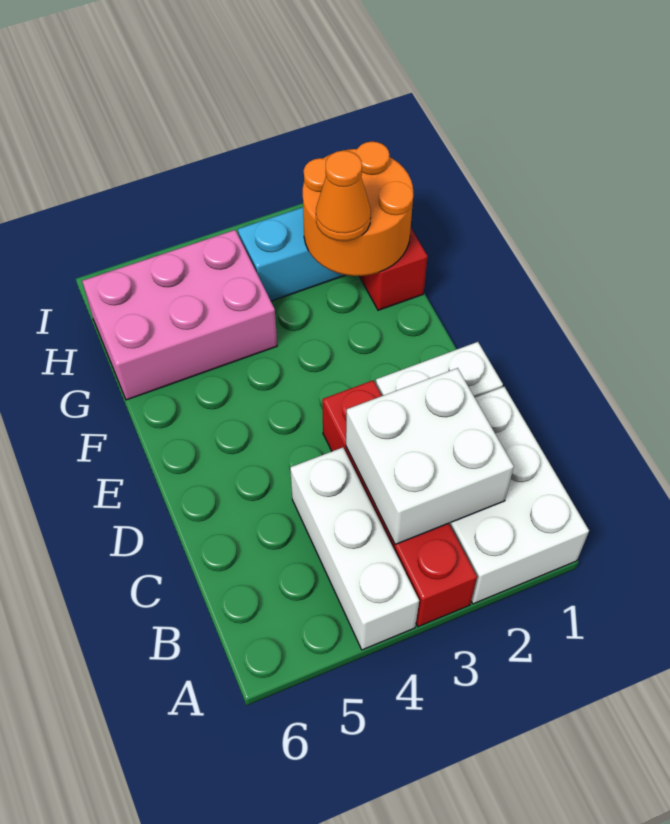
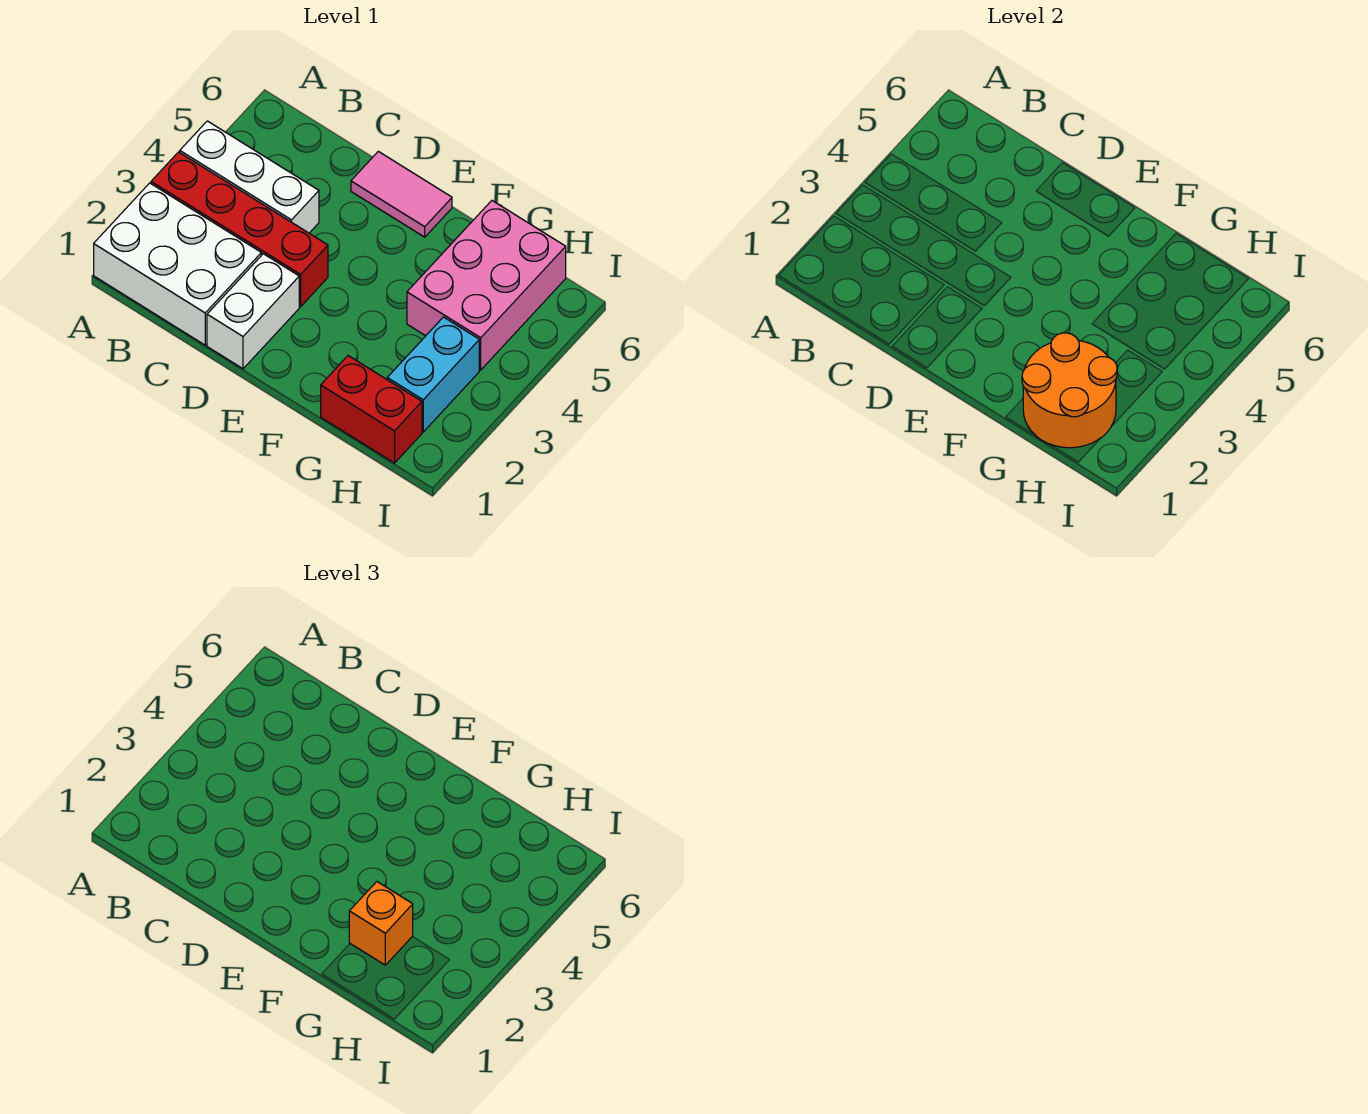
white 2x2 brick [346,368,514,544] -> none
none -> pink 1x2 tile [351,151,452,237]
orange 1x1 cone [316,151,371,241] -> orange 1x1 brick [349,882,413,965]

